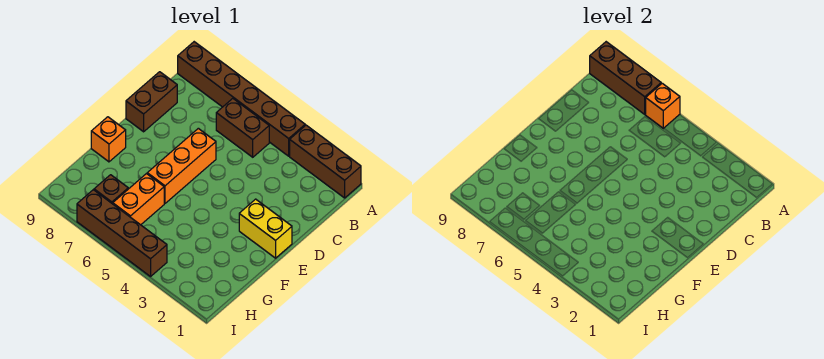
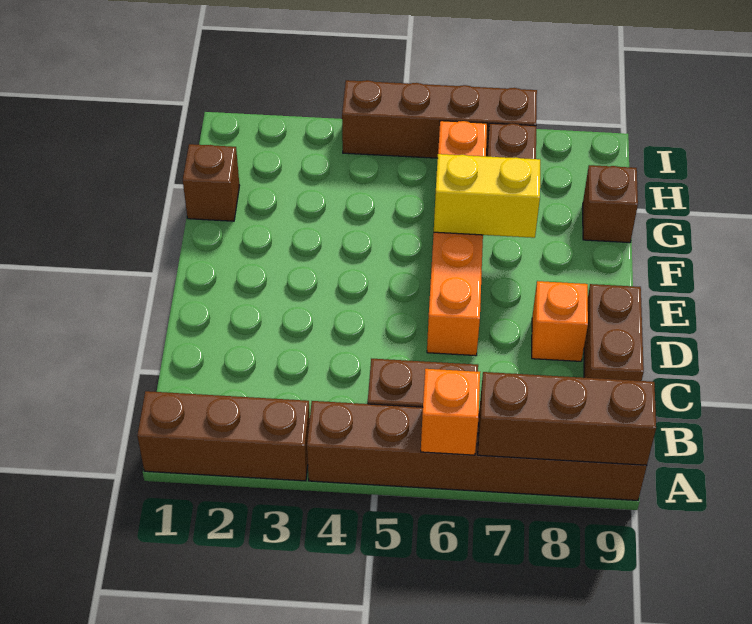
yellow 1x2 brick [239,199,292,258] -> yellow 1x2 brick moved to [434,154,540,238]
orange 1x1 brick [91,117,126,162] -> orange 1x1 brick moved to [532,281,588,361]
none -> brown 1x1 brick [183,144,240,221]
none -> brown 1x1 brick [583,165,638,243]

